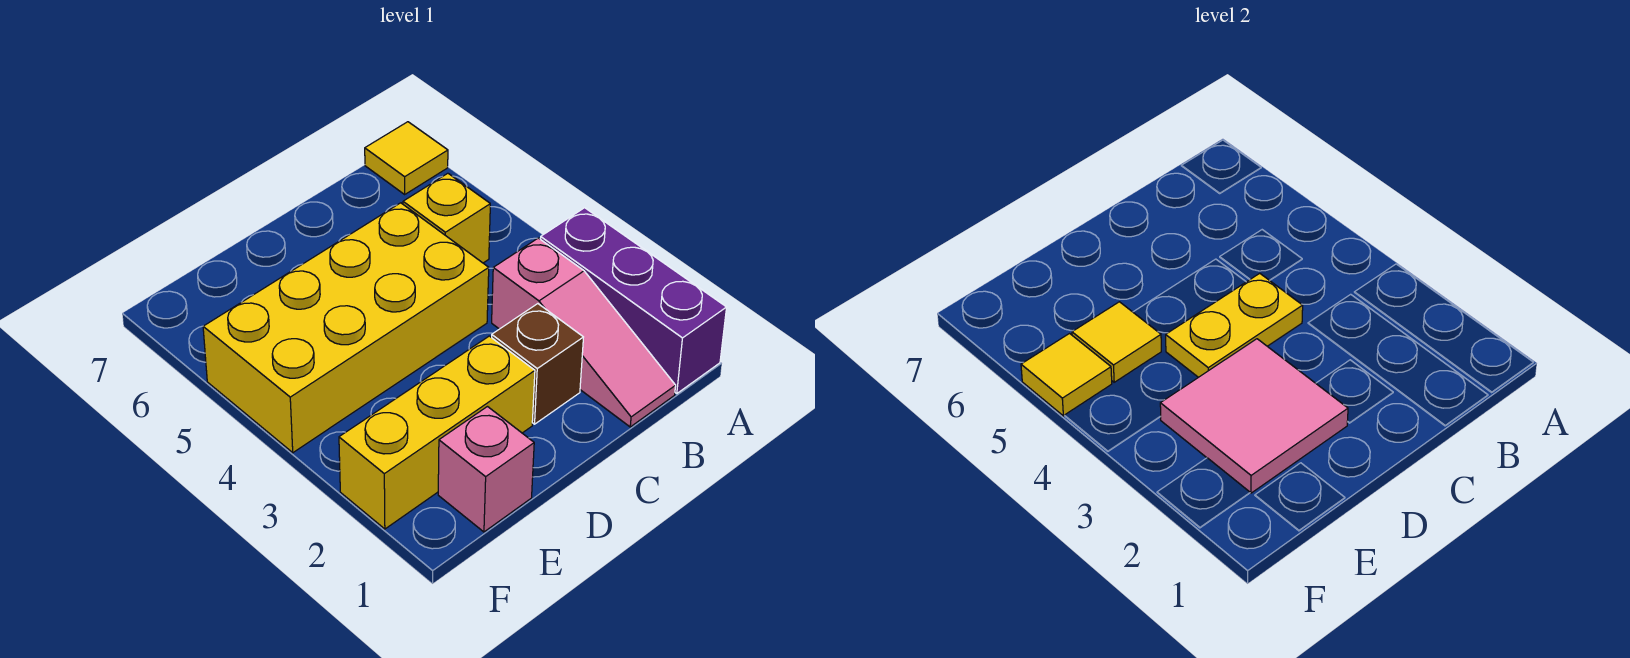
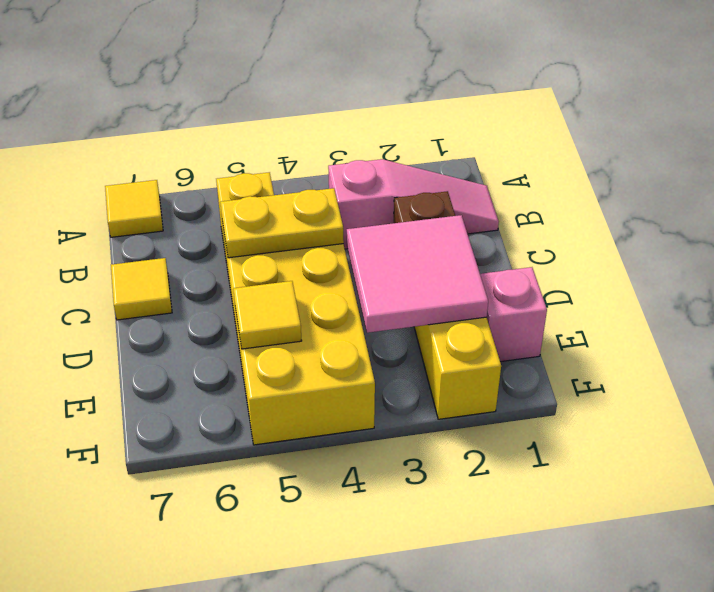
purple 1x3 brick [541,208,727,394] -> none
yellow 1x2 plate [1166,273,1303,377] -> yellow 1x2 plate turned to [220,188,344,258]
yellow 1x1 tile [1021,334,1112,416] -> yellow 1x1 tile moved to [111,258,172,320]

